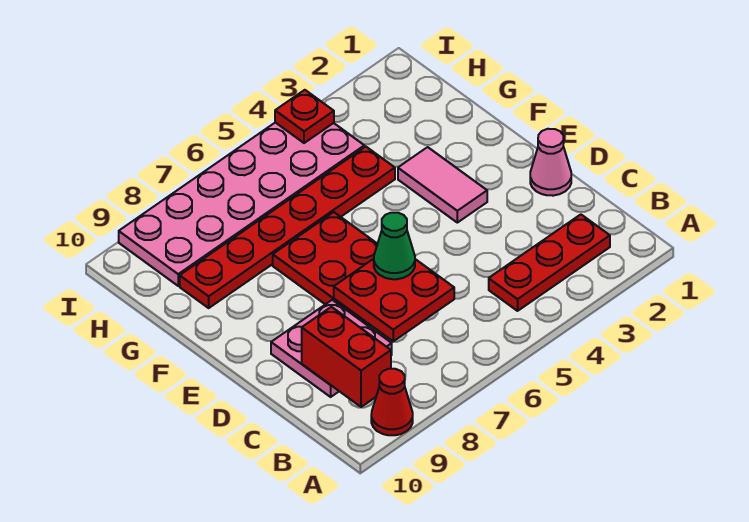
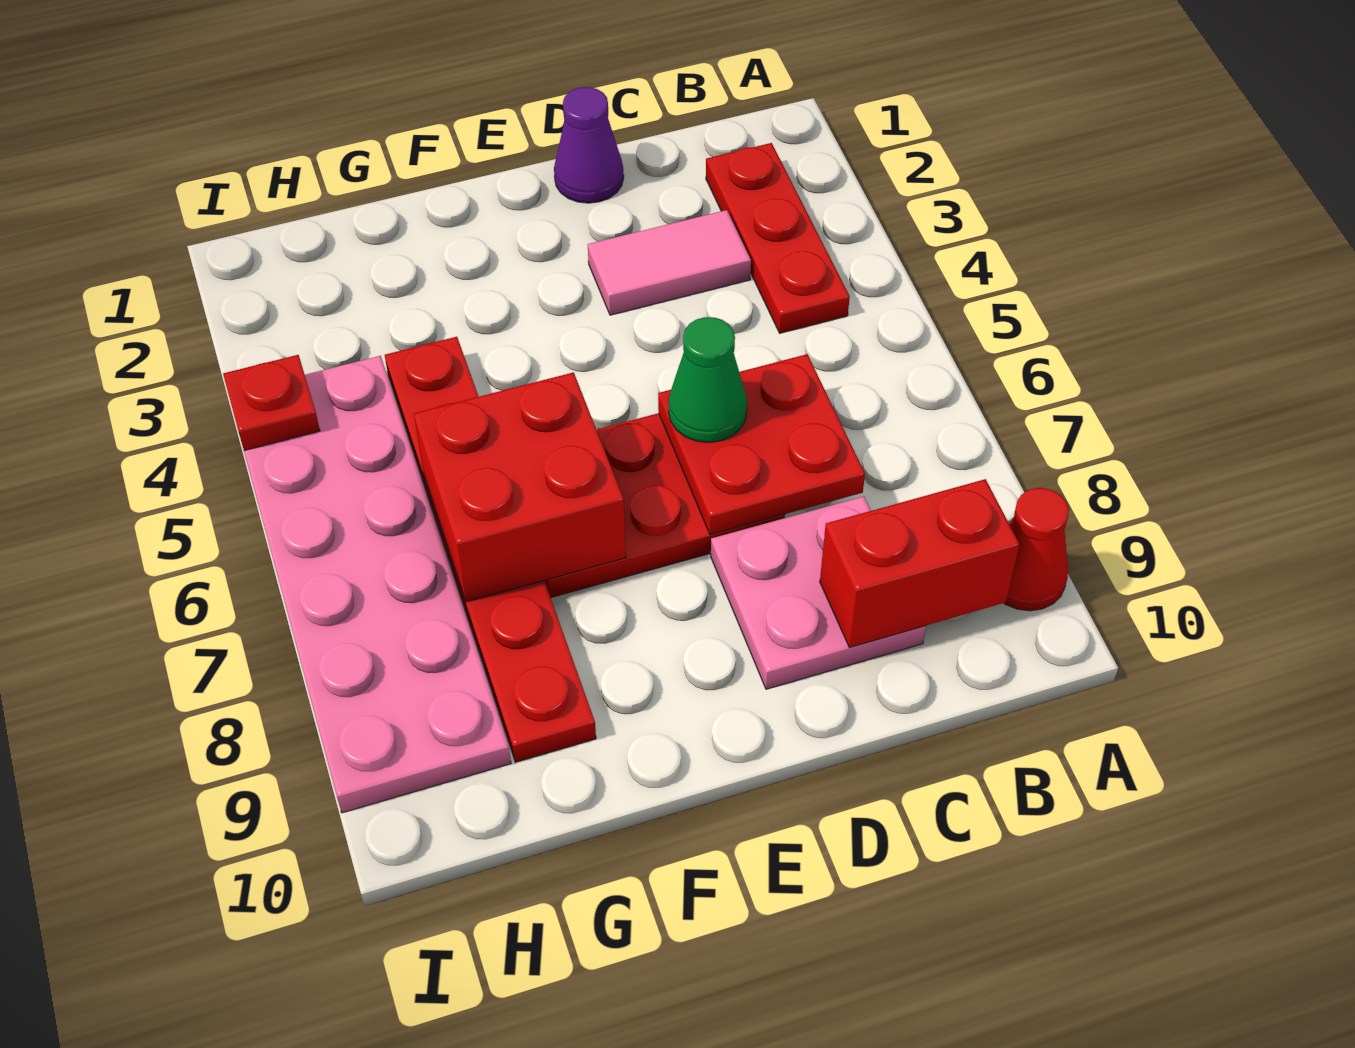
pink 1x1 cone [530,129,571,196] -> purple 1x1 cone [554,87,624,203]
pink 1x2 tile [398,147,487,223] -> pink 1x2 tile moved to [588,210,751,315]
none -> red 2x2 brick [414,372,626,602]

